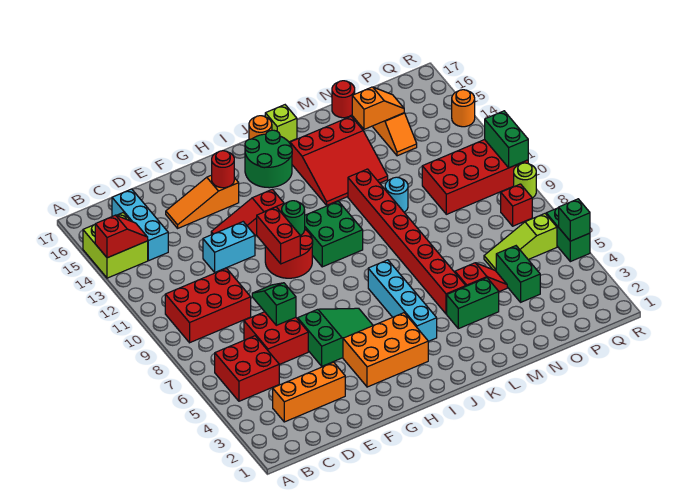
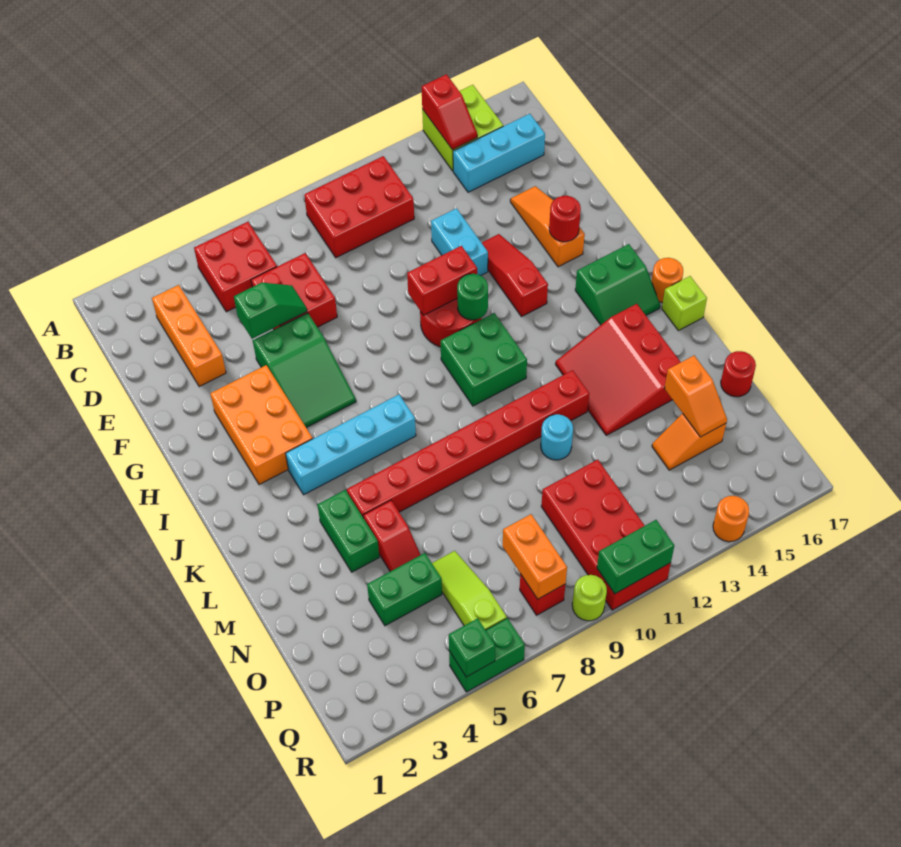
red 2x3 brick [165,268,251,343] -> red 2x3 brick turned to [304,156,414,258]
green 1x2 slope [252,283,296,325] -> green 1x2 slope moved to [234,283,307,339]
green 2x2 round brick [245,130,292,188] -> green 2x2 slope [575,244,660,325]
none -> orange 1x2 brick [503,514,567,599]

